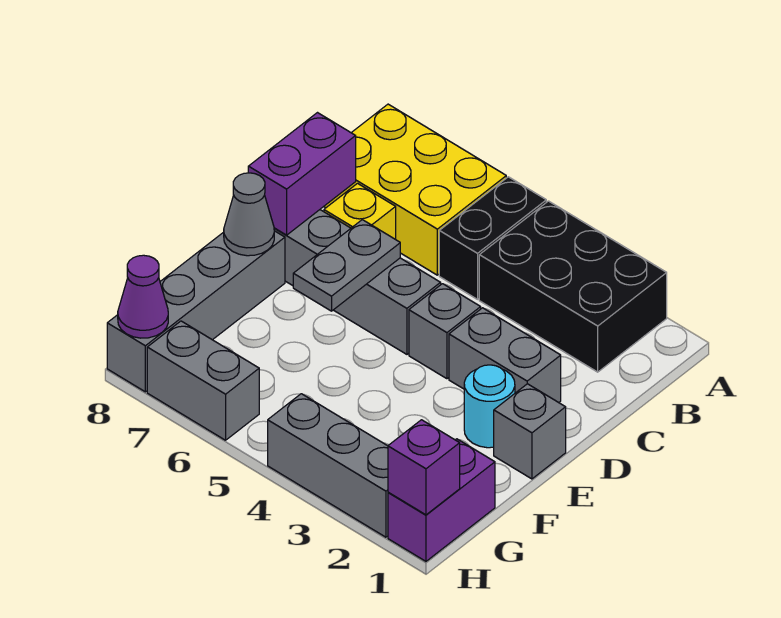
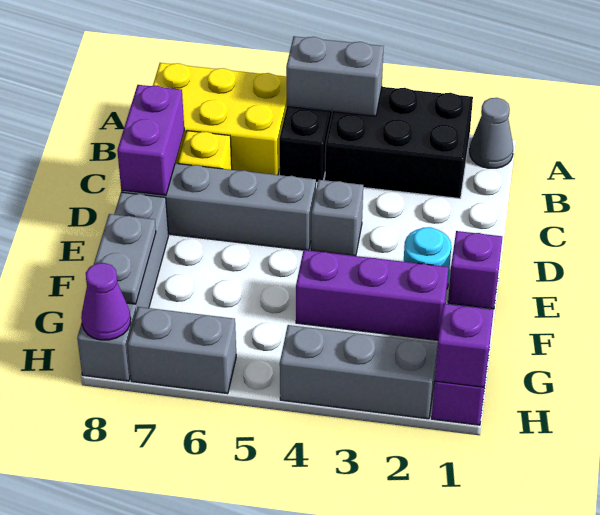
grey 1x2 brick [449,308,561,403] -> grey 1x2 brick moved to [286,36,384,116]
grey 1x2 plate [293,220,400,311] -> grey 1x2 plate moved to [94,214,156,304]
grey 1x1 brick [494,384,566,479] -> purple 1x1 brick [448,231,503,309]
grey 1x1 cone [224,173,274,256] -> grey 1x1 cone moved to [470,98,513,168]
none -> purple 1x3 brick [296,250,448,340]

